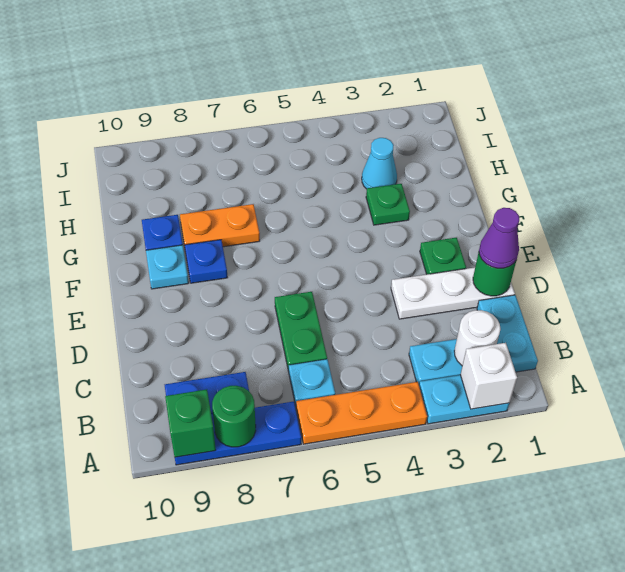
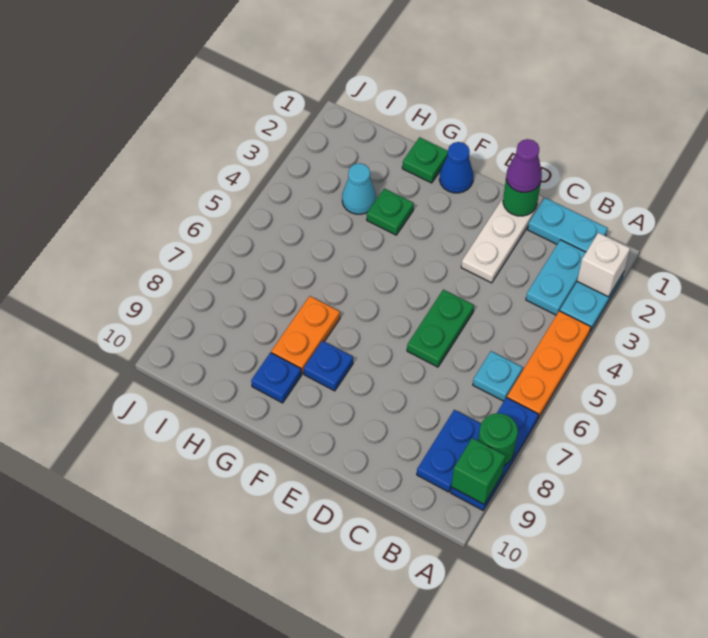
white 1x1 round brick [454,310,501,366] -> none
green 1x2 plate [275,292,327,371] -> green 1x2 plate turned to [407,290,474,367]
green 1x1 plate [420,238,466,274] -> green 1x1 plate moved to [402,137,448,183]
none -> blue 1x1 cone [439,142,473,193]
cyan 1x1 plate [146,245,189,289] -> none

